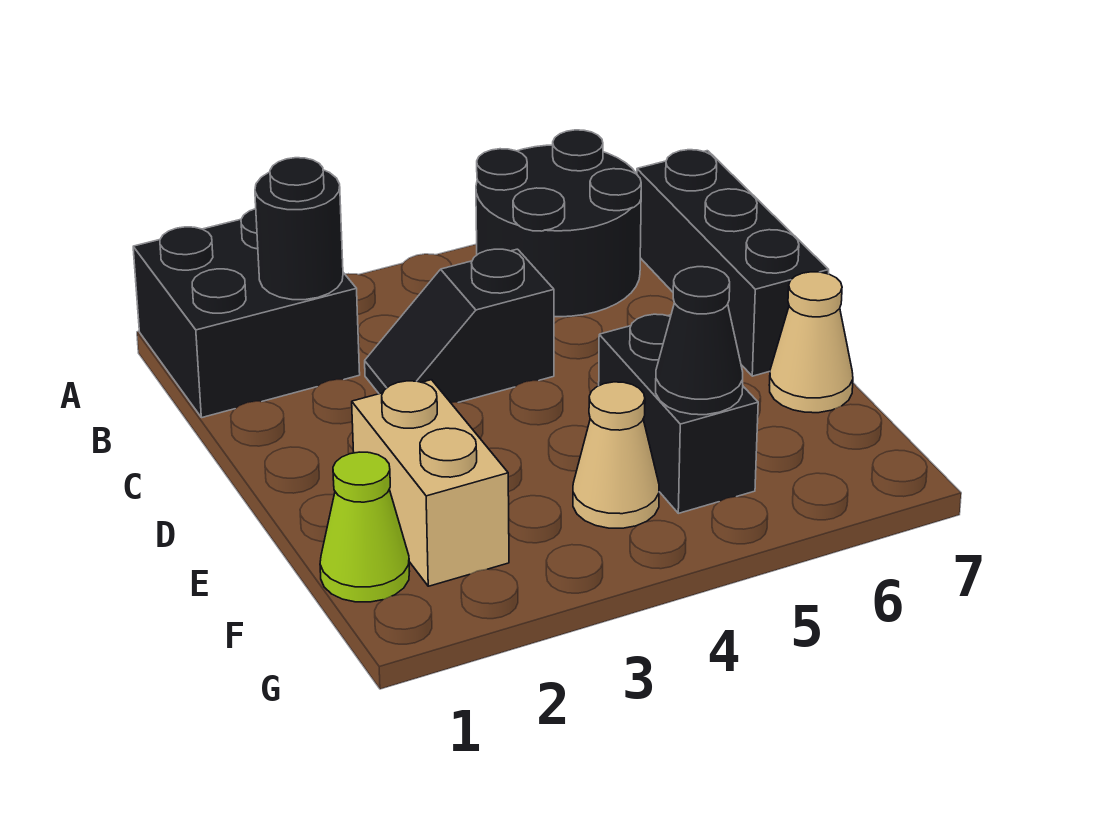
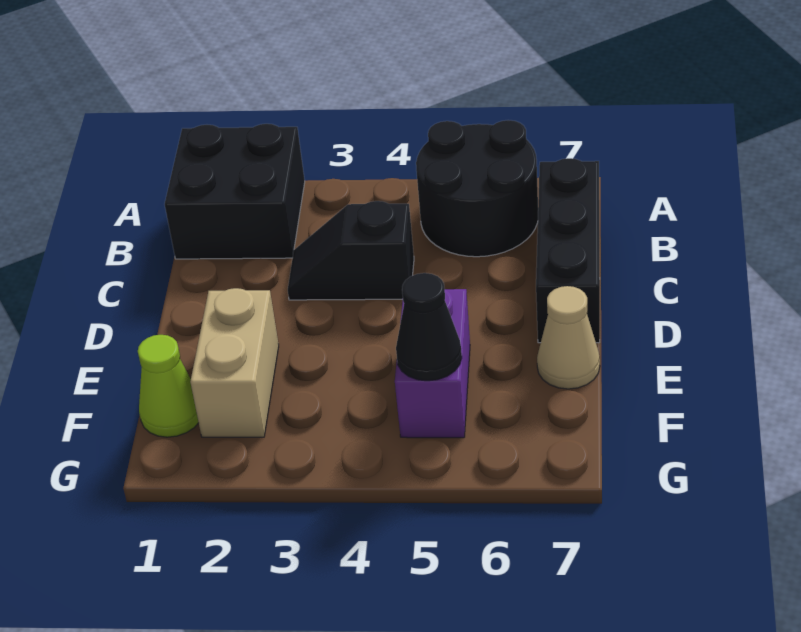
black 1x1 round brick [255,158,343,300] -> none
black 1x2 brick [599,314,758,513] -> purple 1x2 brick [395,289,470,438]
tan 1x1 cone [573,382,659,528] -> none

